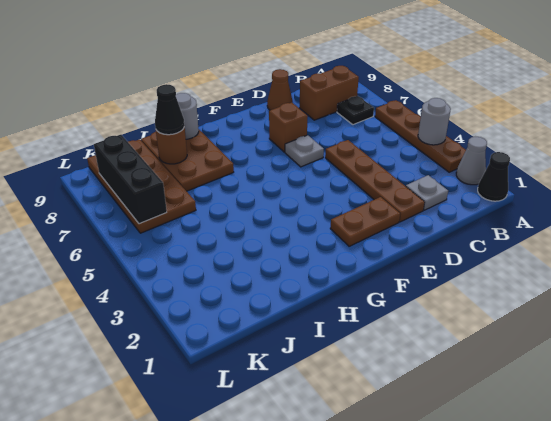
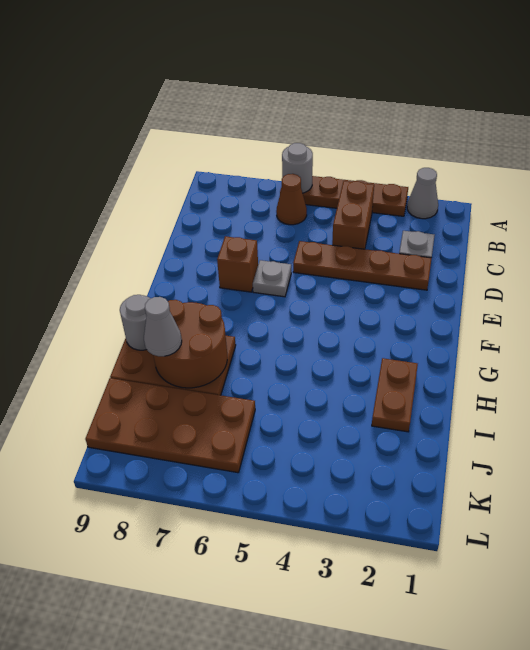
black 1x1 cone [478,152,510,201] -> none
grey 1x1 round brick [418,98,451,145] -> grey 1x1 round brick moved to [282,143,313,193]
black 1x1 plate [337,96,374,125] -> none
brown 1x2 brick [300,66,359,120] -> brown 1x2 brick moved to [332,181,374,249]
brown 1x1 cone [267,69,293,110] -> brown 1x1 cone moved to [276,174,307,225]
brown 1x2 plate [330,197,400,246] -> brown 1x2 plate moved to [372,358,418,432]
brown 1x1 round brick [156,126,187,164] -> brown 2x2 round brick [153,300,227,388]
black 1x1 cone [155,84,184,135] -> grey 1x1 cone [144,297,182,356]
black 1x3 brick [94,135,167,224] -> none

